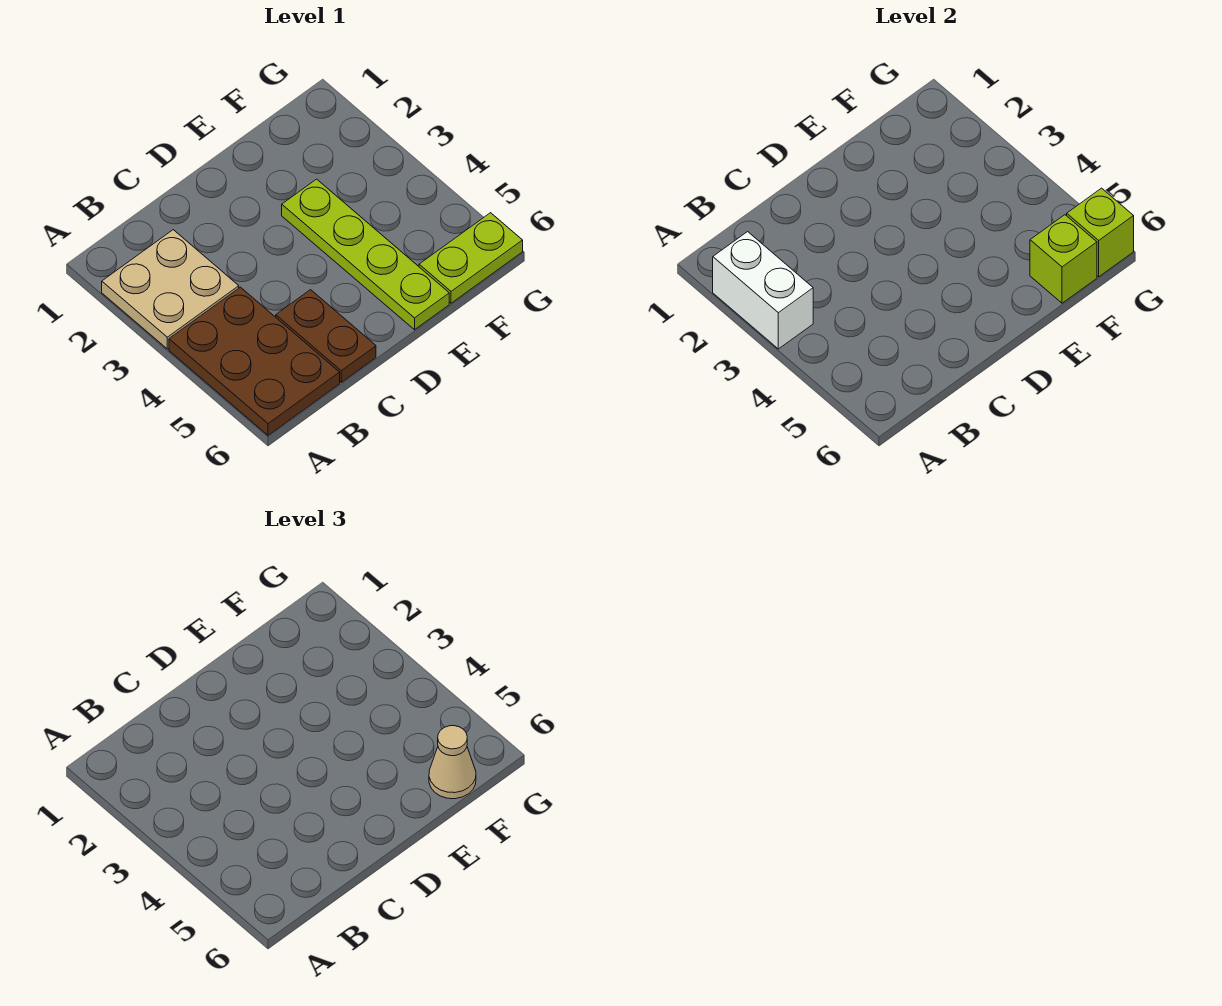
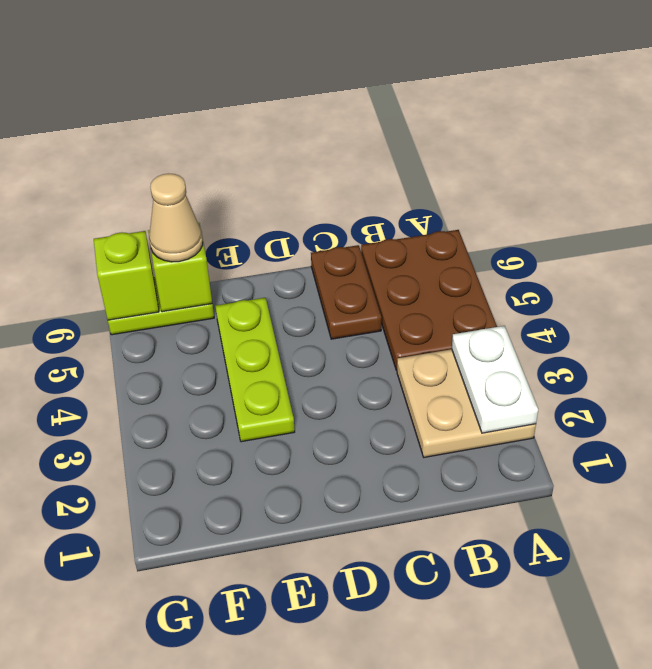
white 1x2 brick [713,232,813,349] -> white 1x2 plate [452,326,538,433]
lime 1x4 plate [282,179,449,330] -> lime 1x3 plate [215,298,295,442]

